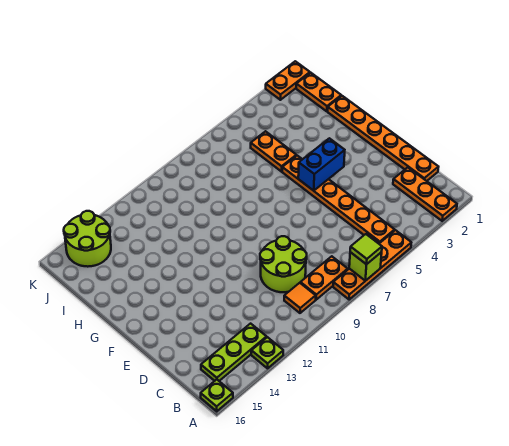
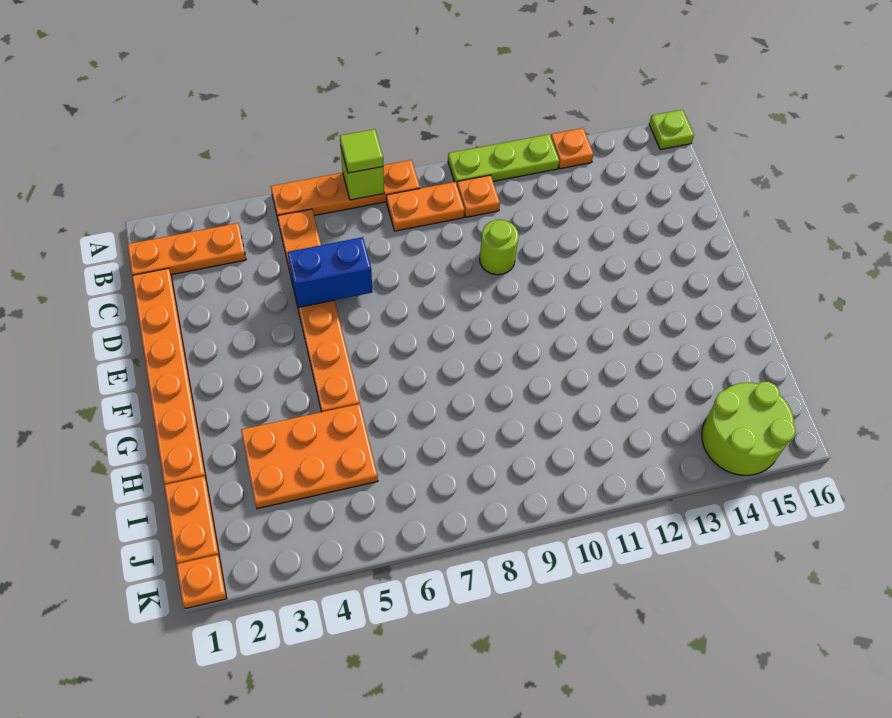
orange 1x3 plate [393,167,457,221] -> orange 1x3 plate turned to [127,223,246,275]
lime 1x1 plate [251,337,283,368] -> orange 1x1 plate [551,128,594,169]
orange 1x1 tile [284,283,316,313] -> orange 1x1 plate [457,175,500,217]
lime 1x3 plate [201,324,267,381] -> lime 1x3 plate moved to [448,134,559,184]
lime 2x2 round brick [260,236,307,292] -> lime 1x1 round brick [480,220,519,275]
blue 1x2 brick [298,138,345,191] -> blue 1x2 brick moved to [287,237,372,308]
orange 1x2 plate [251,131,296,172] -> orange 2x3 plate [241,404,378,509]
orange 1x2 plate [266,61,310,100] -> orange 1x1 plate [176,555,227,609]

